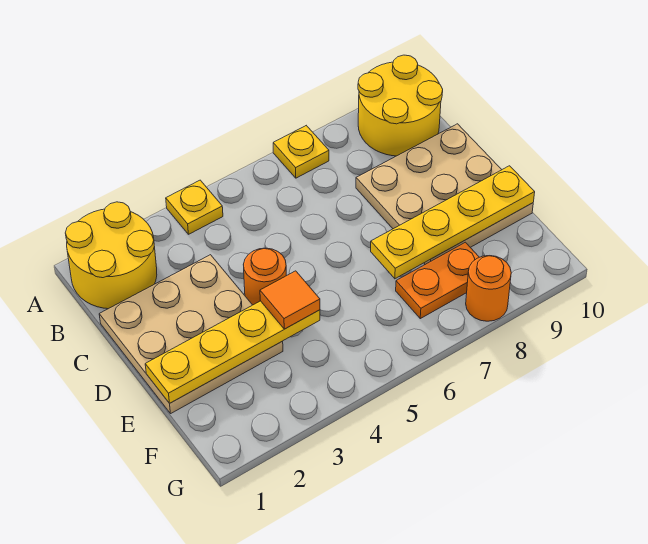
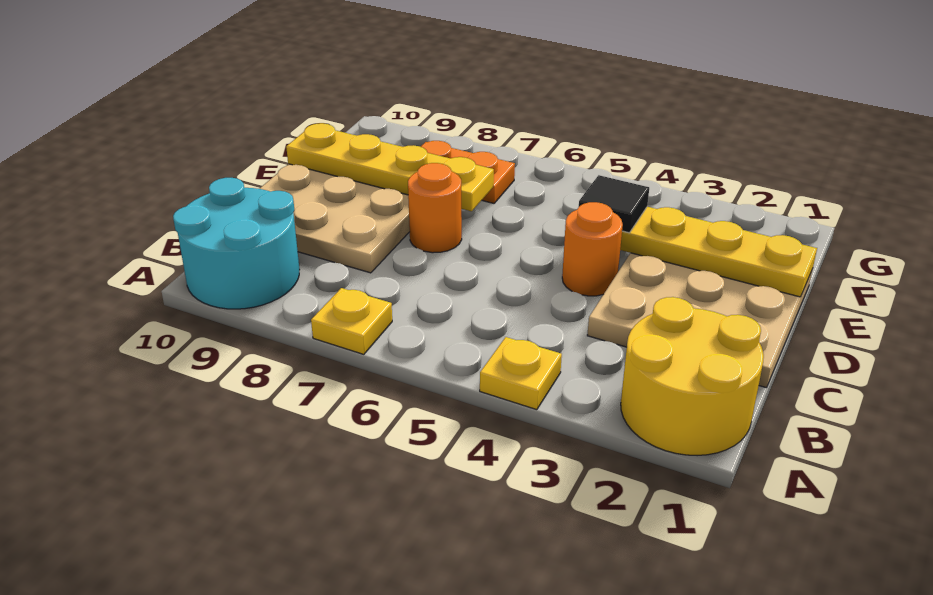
yellow 2x2 round brick [358,55,443,156] -> cyan 2x2 round brick [173,178,300,309]
orange 1x1 tile [260,271,320,329] -> black 1x1 tile [579,175,649,233]
orange 1x1 round brick [466,256,511,321] -> orange 1x1 round brick moved to [408,163,462,253]

